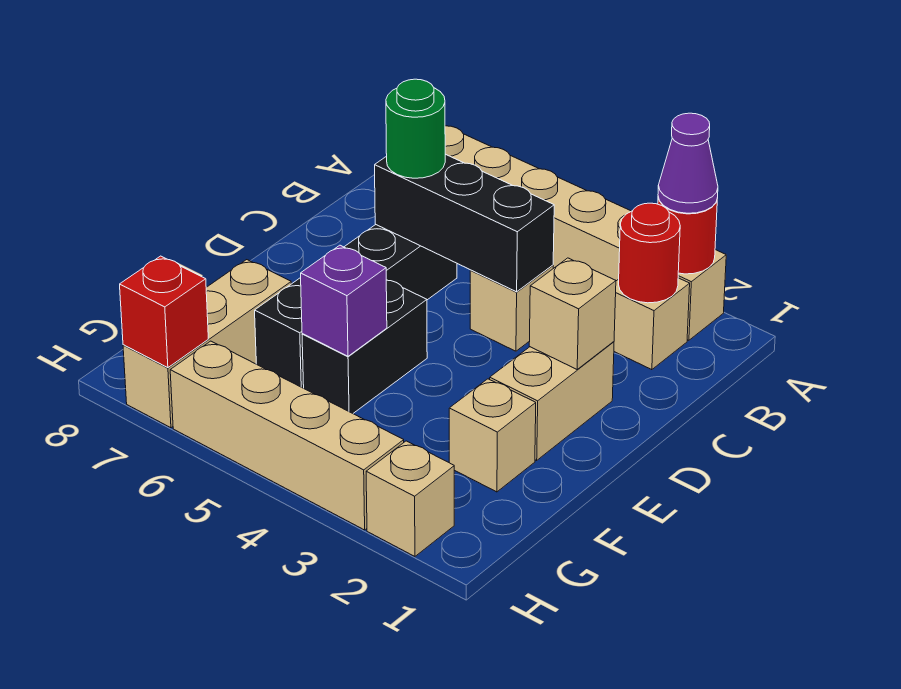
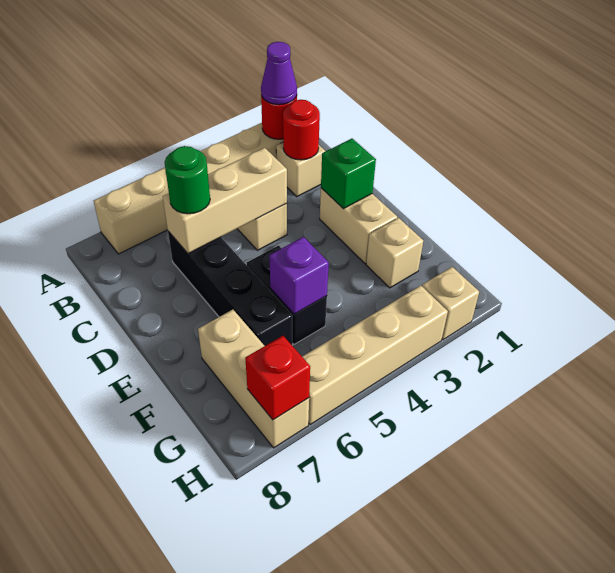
black 1x3 brick [375,154,554,292] -> tan 1x3 brick [163,148,287,254]
tan 1x1 brick [529,258,616,369] -> green 1x1 brick [321,139,376,209]

